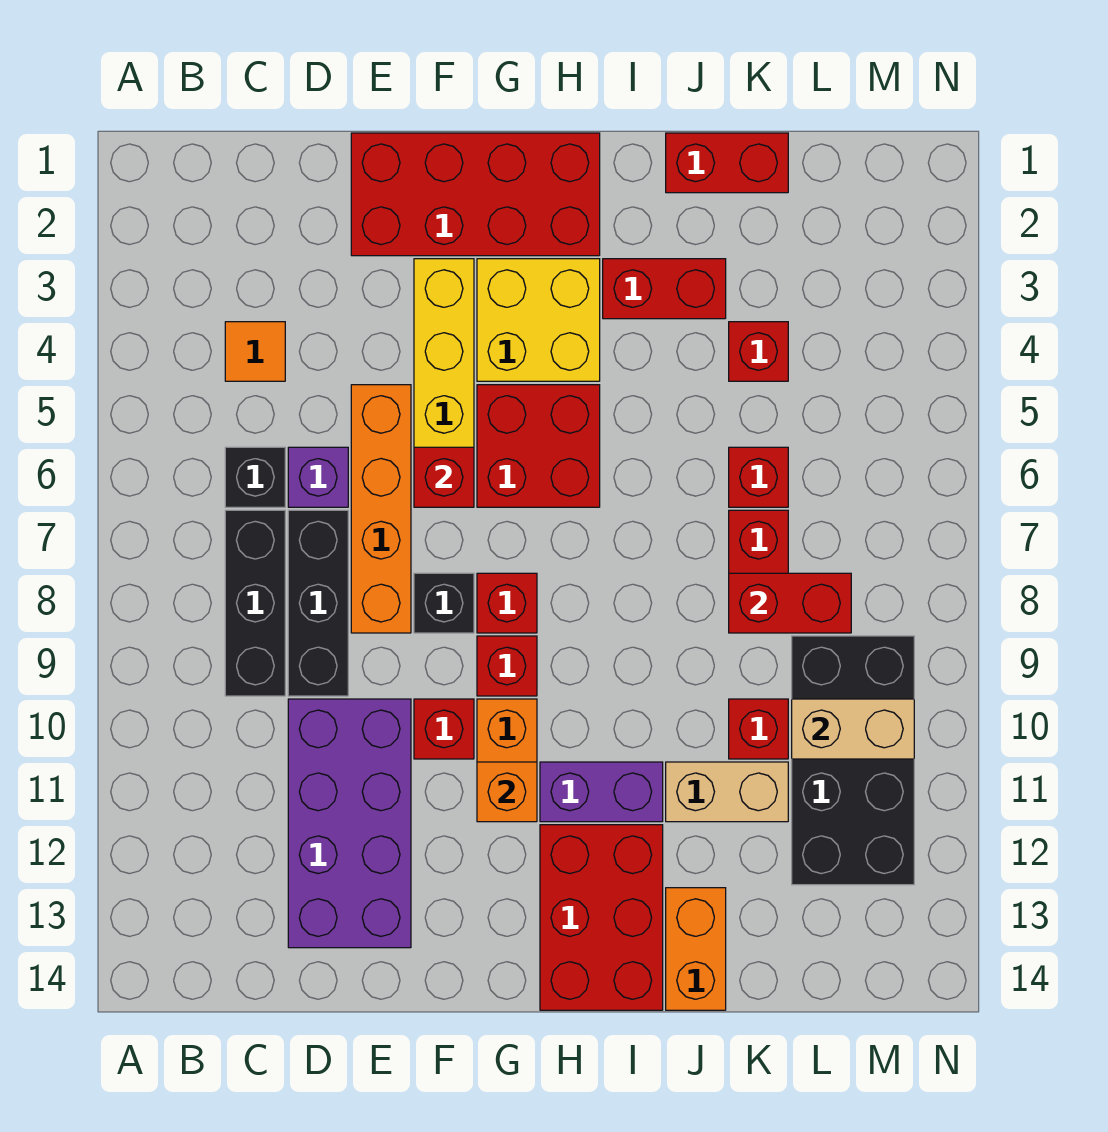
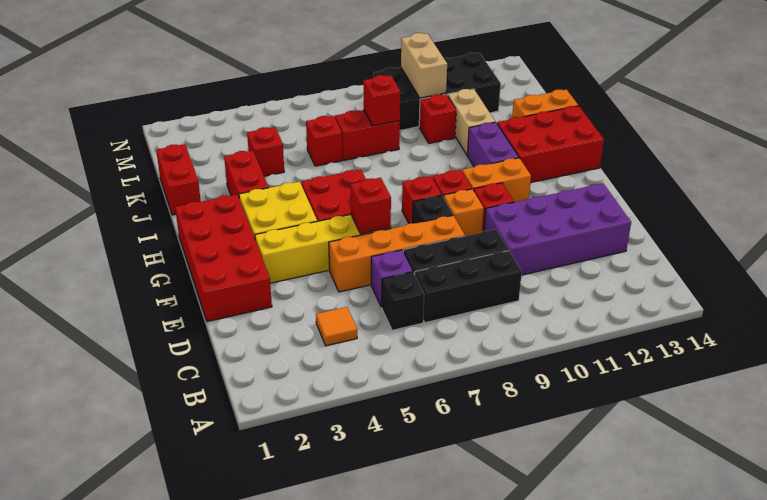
orange 1x1 brick [477,762,537,822] -> orange 1x1 brick moved to [444,189,484,236]
red 1x2 brick [729,573,851,633] -> red 1x1 brick [363,75,400,126]

